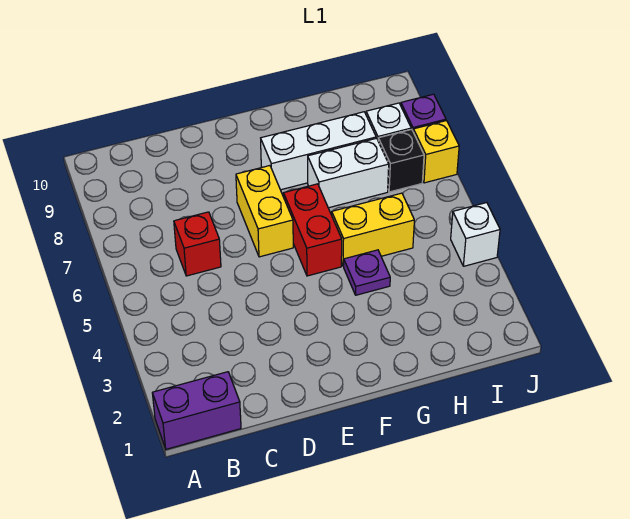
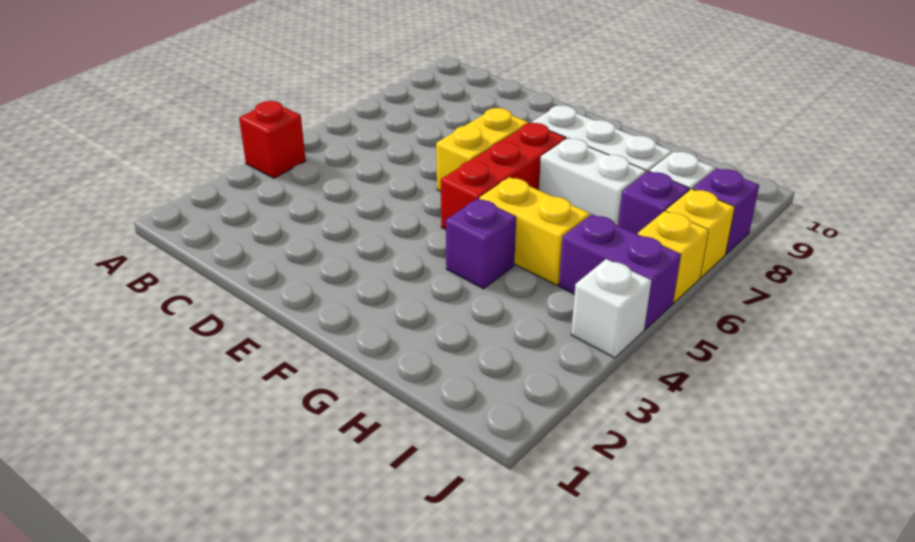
purple 1x2 brick [152,372,241,449] -> purple 1x2 brick moved to [559,214,681,329]
red 1x1 brick [174,212,221,276] -> red 1x1 brick moved to [239,101,306,178]
red 1x2 brick [283,184,342,276] -> red 1x3 brick [441,123,566,230]
purple 1x1 plate [344,250,390,295] -> purple 1x1 brick [446,198,516,289]
black 1x1 brick [378,129,424,192] -> purple 1x1 brick [618,171,689,234]
none -> yellow 1x1 brick [638,211,709,303]

